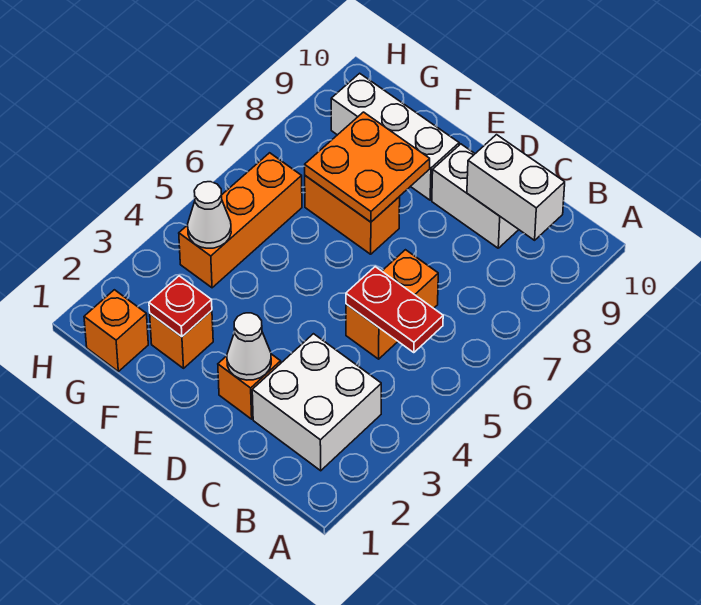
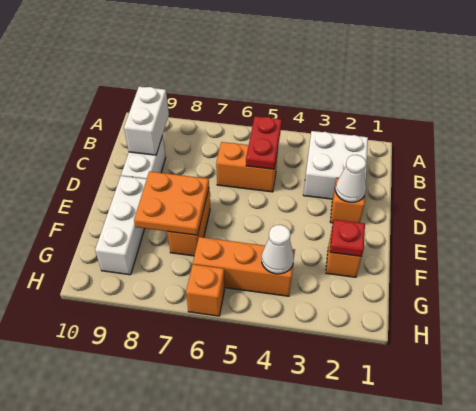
orange 1x1 brick [84,290,148,371] -> orange 1x1 brick moved to [186,264,225,316]

